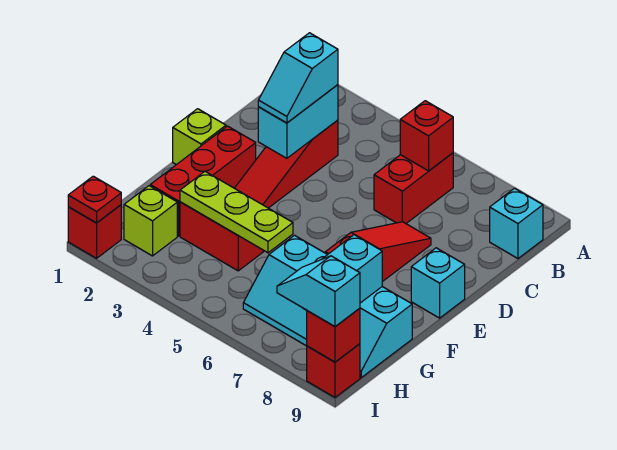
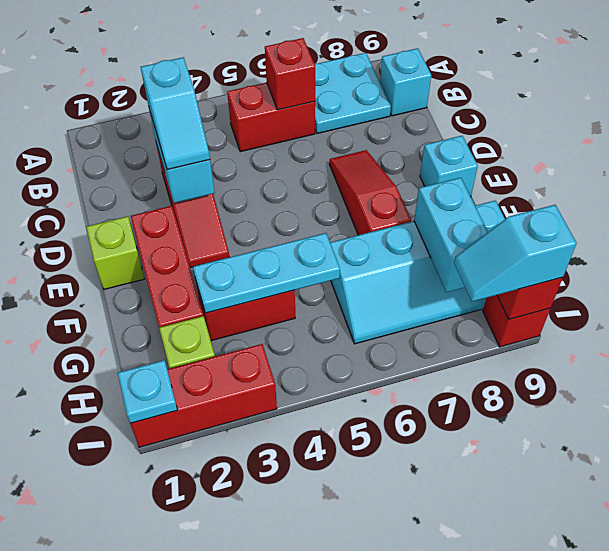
none -> cyan 2x2 plate [315,53,391,133]
red 1x2 brick [374,153,453,223] -> red 1x2 brick turned to [227,83,315,152]
lime 1x3 plate [180,172,293,253] -> cyan 1x3 plate [193,233,340,313]
red 1x1 brick [68,205,121,258] -> red 1x3 brick [130,344,277,447]
red 1x1 plate [68,176,121,223] -> cyan 1x1 plate [118,360,177,423]

